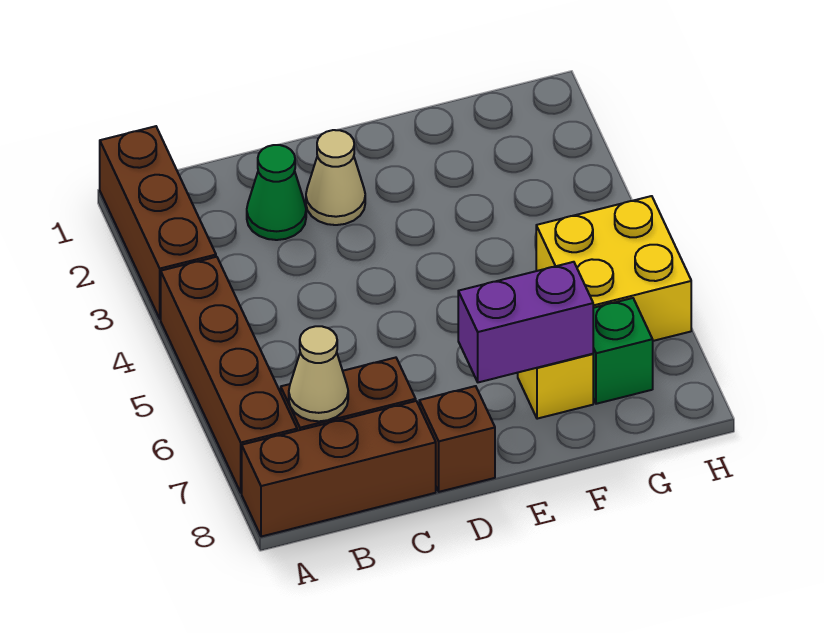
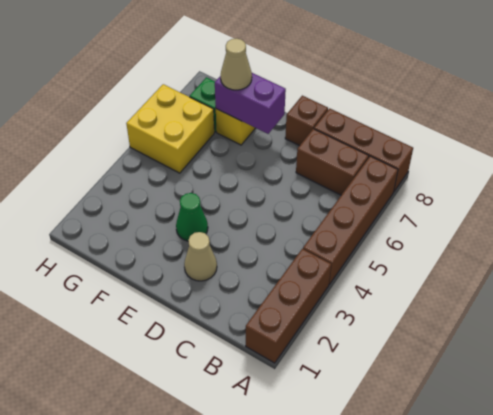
tan 1x1 cone [289,326,348,421] -> tan 1x1 cone moved to [221,38,252,90]
green 1x1 cone [247,145,306,240] -> green 1x1 cone moved to [176,193,208,241]

